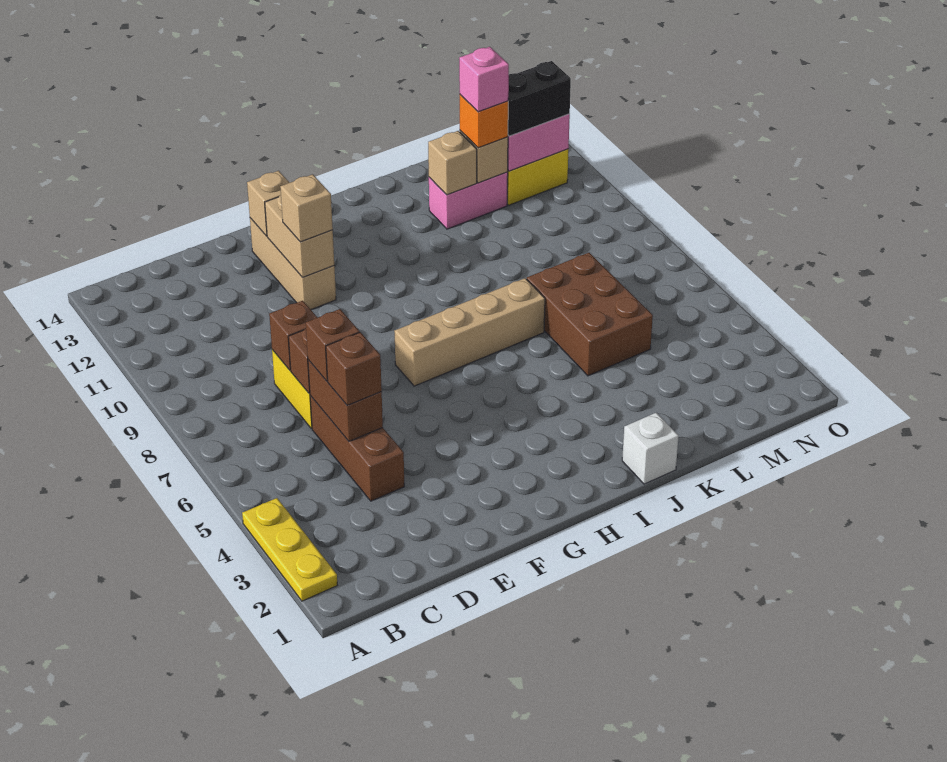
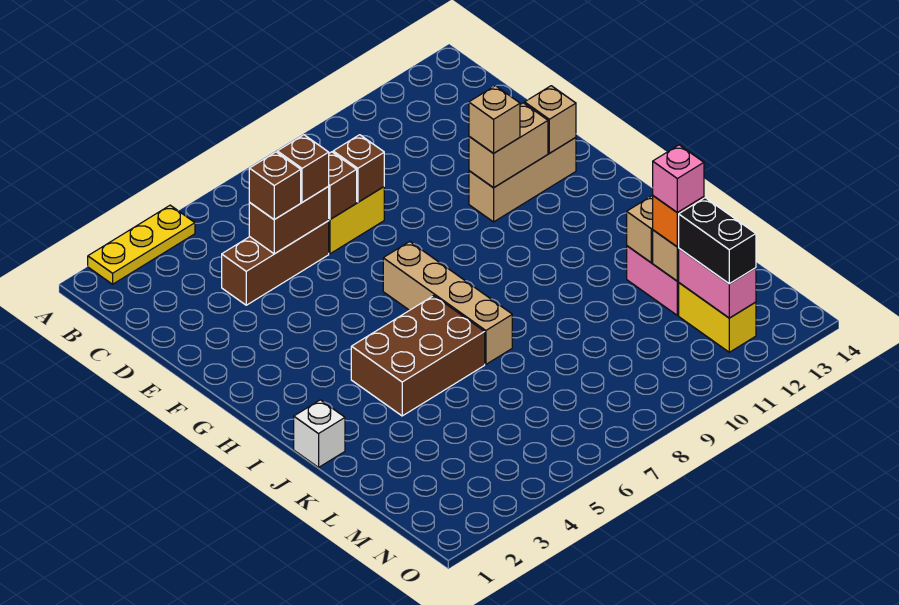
brown 2x3 brick [527,253,653,376] -> brown 2x3 brick moved to [351,296,485,416]

